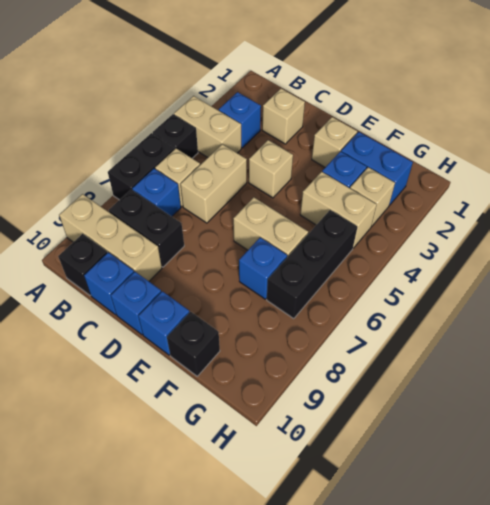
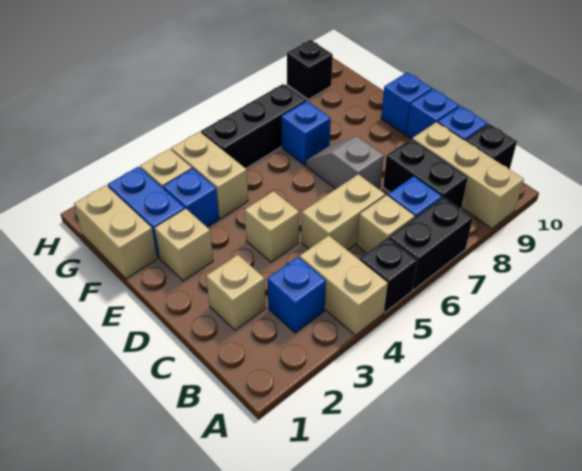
none -> grey 1x2 slope [306,136,384,189]
tan 1x2 brick [233,197,308,257] -> tan 1x2 brick moved to [74,185,157,279]
black 1x1 brick [167,312,220,376] -> black 1x1 brick moved to [287,40,333,99]

